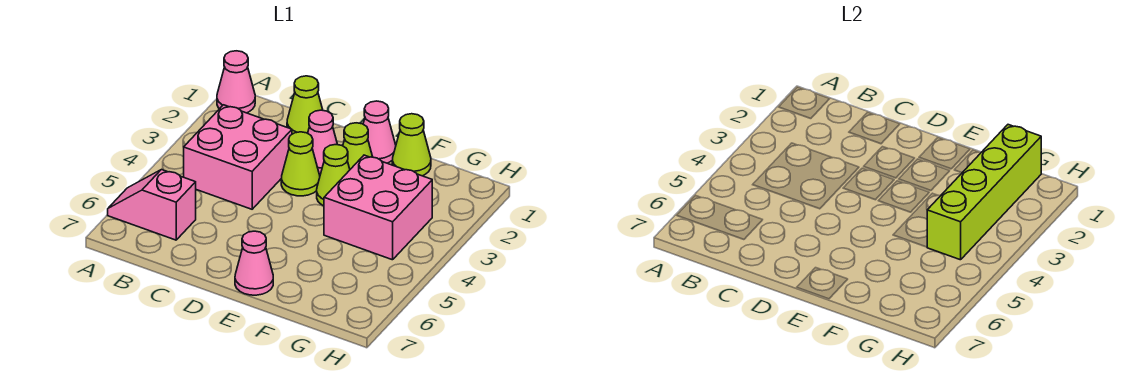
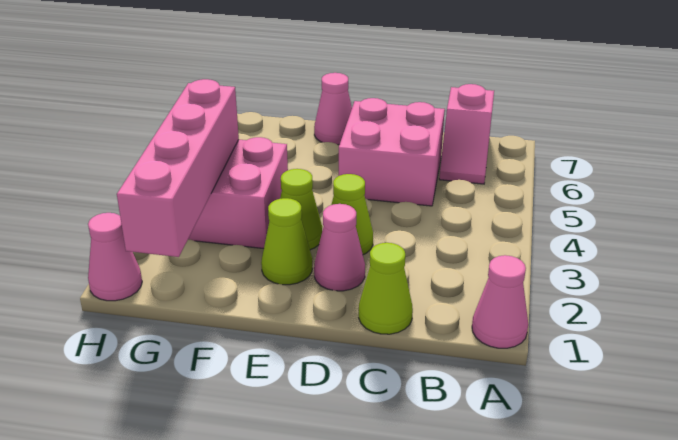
pink 1x2 slope [108,170,196,240] -> pink 1x2 slope turned to [439,84,494,184]
pink 2x2 brick [184,105,292,209] -> pink 2x2 brick moved to [339,98,445,206]
pink 1x1 cone [363,101,396,163] -> pink 1x1 cone moved to [88,213,142,301]
lime 1x1 cone [392,114,431,176] -> none
lime 1x4 brick [927,125,1041,260] -> pink 1x4 brick [117,79,239,257]

